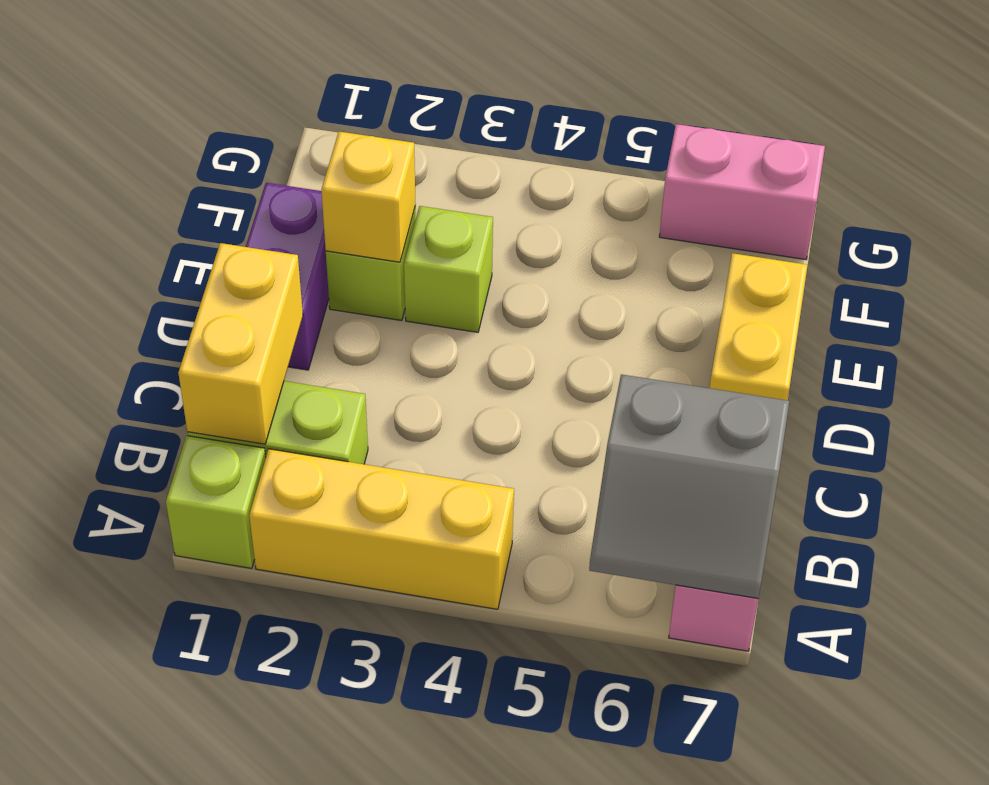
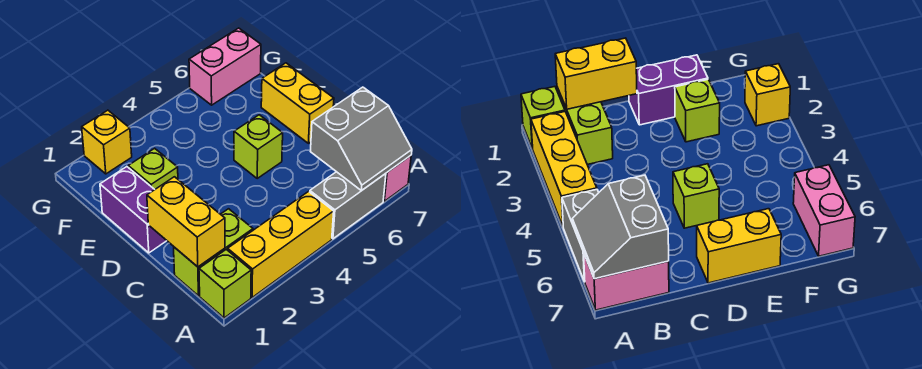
none -> grey 1x2 brick [310,172,386,239]
yellow 1x1 brick [321,132,416,262] -> yellow 1x1 brick moved to [82,110,132,174]
lime 1x1 brick [404,206,493,332] -> lime 1x1 brick moved to [234,115,283,178]

